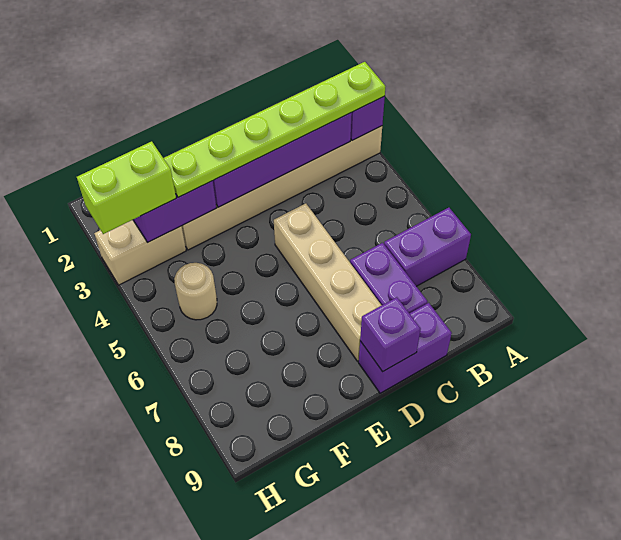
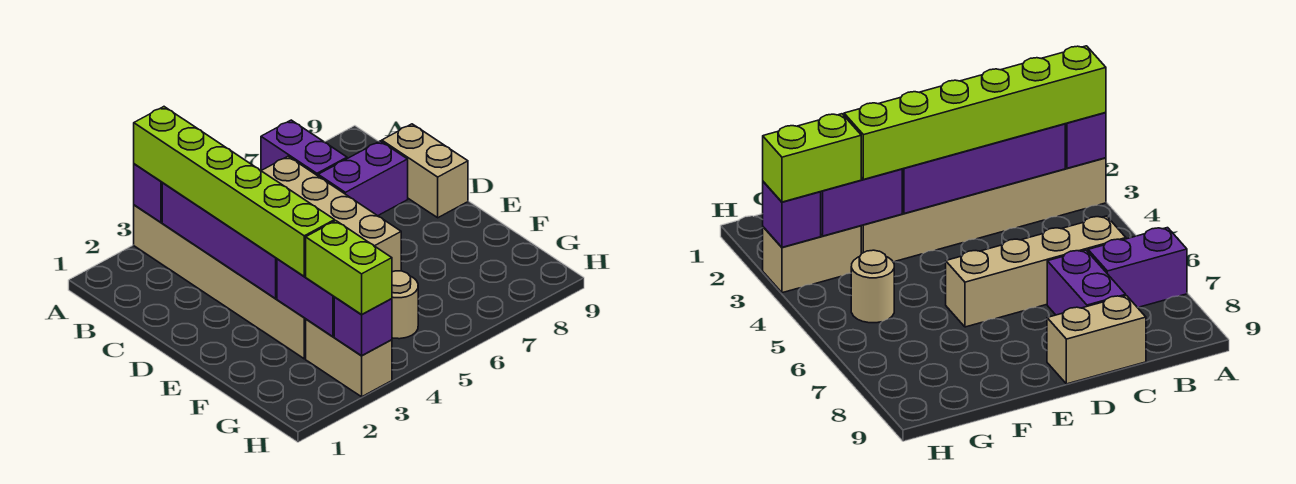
lime 1x6 plate [164,62,386,197] -> lime 1x6 brick [134,107,335,276]
purple 1x2 brick [359,303,452,393] -> tan 1x2 brick [382,124,468,218]
tan 1x4 brick [274,203,382,361] -> tan 1x4 brick turned to [262,156,401,272]
purple 1x1 brick [360,297,421,372] -> purple 1x1 brick moved to [334,297,392,356]

